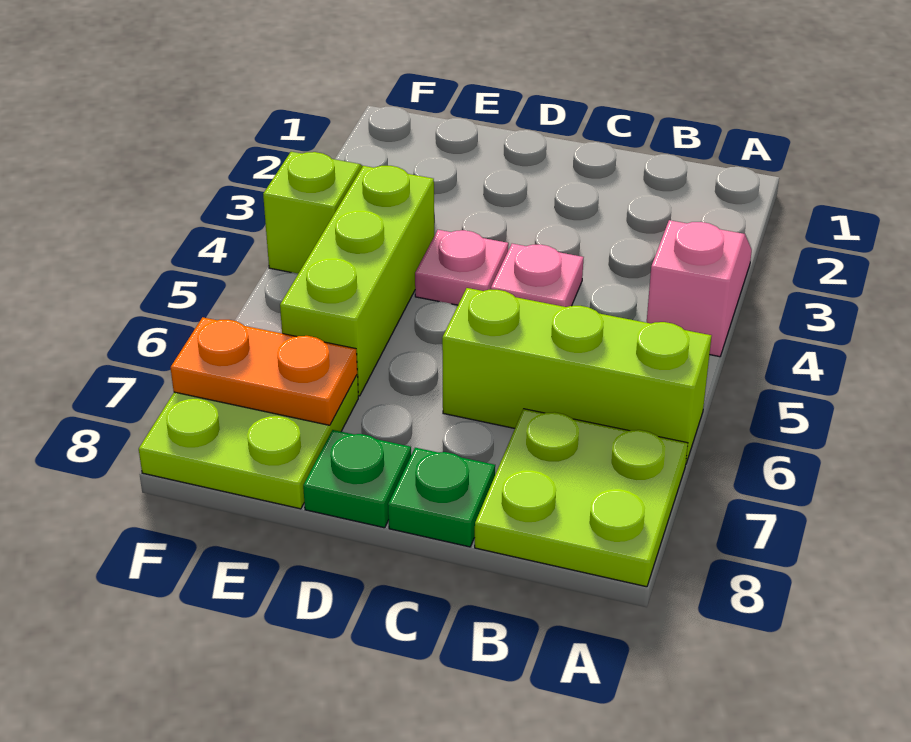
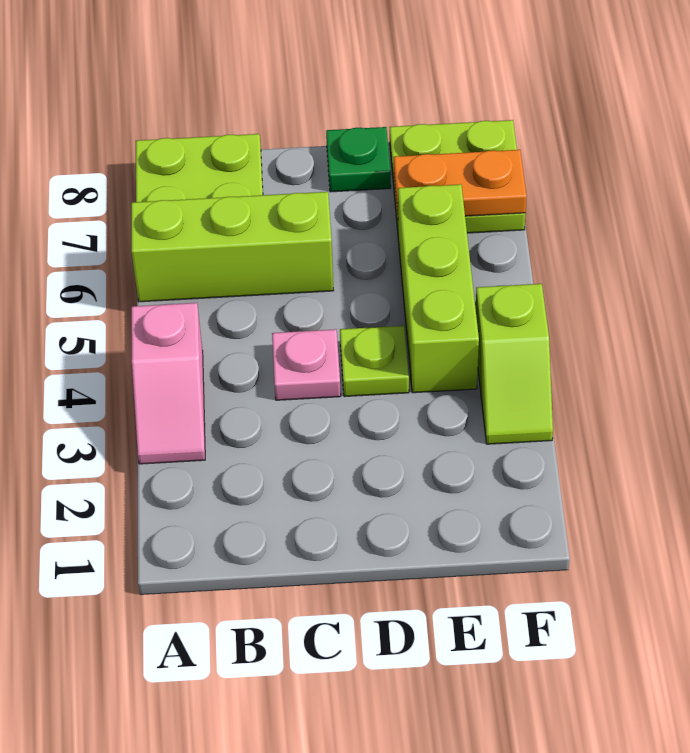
green 1x1 plate [388,448,495,547] -> none
pink 1x1 plate [415,230,508,305] -> lime 1x1 plate [340,326,409,397]

